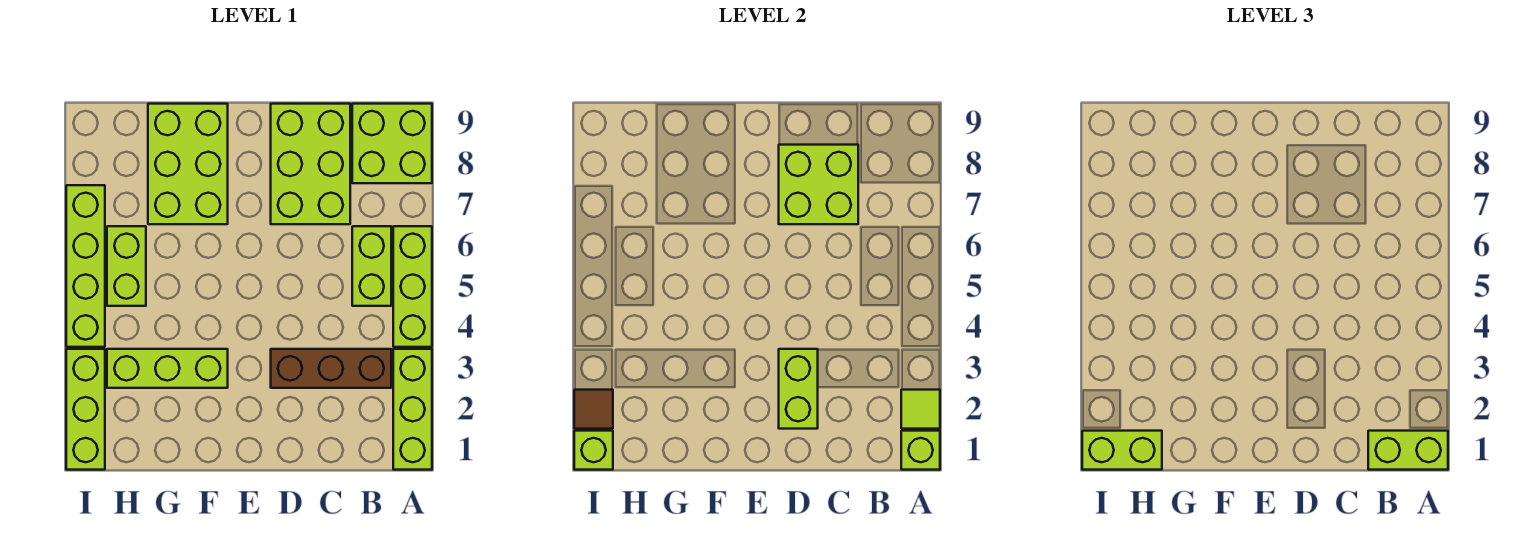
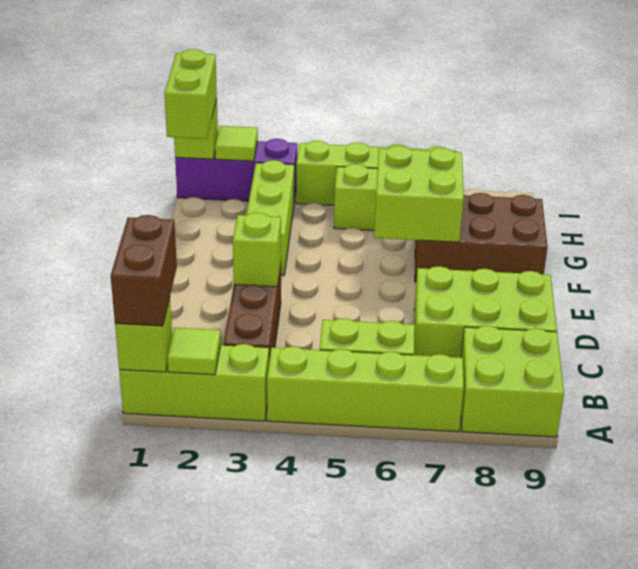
lime 1x2 brick [1368,431,1448,470] -> brown 1x2 brick [111,215,177,326]
lime 1x3 brick [393,226,432,347] -> lime 1x4 brick [267,346,464,432]
lime 2x2 brick [779,145,858,224] -> lime 2x2 brick moved to [374,146,464,242]
lime 1x2 brick [779,349,818,429] -> lime 1x1 brick [233,213,281,287]
lime 2x3 brick [148,104,228,224] -> brown 2x3 brick [415,193,547,282]
lime 1x3 brick [66,349,105,470] -> purple 1x3 brick [175,139,297,201]
brown 1x1 tile [574,390,613,429] -> lime 1x1 tile [215,126,258,161]

